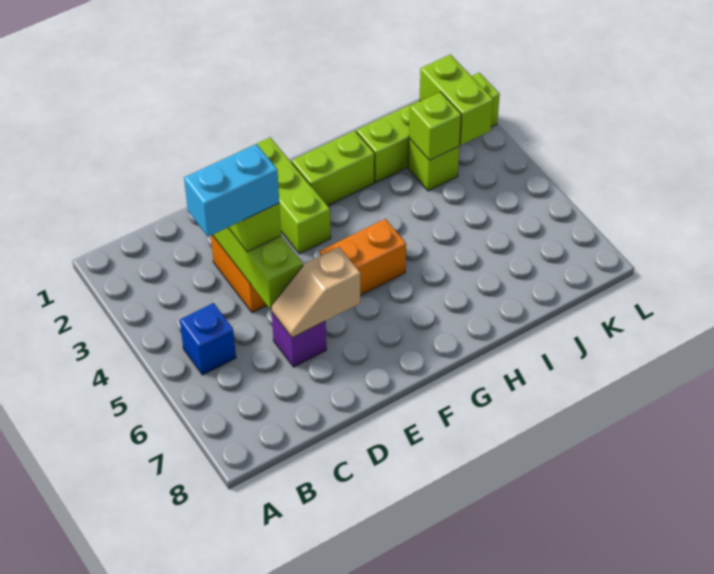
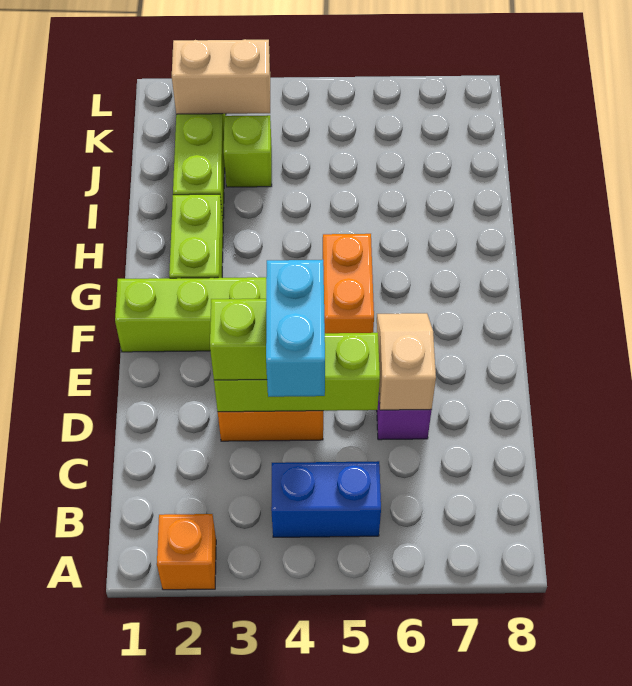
none -> orange 1x1 brick [157,514,216,590]
blue 1x1 brick [180,303,236,375] -> blue 1x2 brick [271,461,381,537]
tan 1x2 slope [271,247,360,338] -> tan 1x2 slope turned to [377,313,436,410]
lime 1x1 brick [409,92,461,160] -> none
lime 1x2 brick [420,55,493,145] -> tan 1x2 brick [172,39,270,114]

